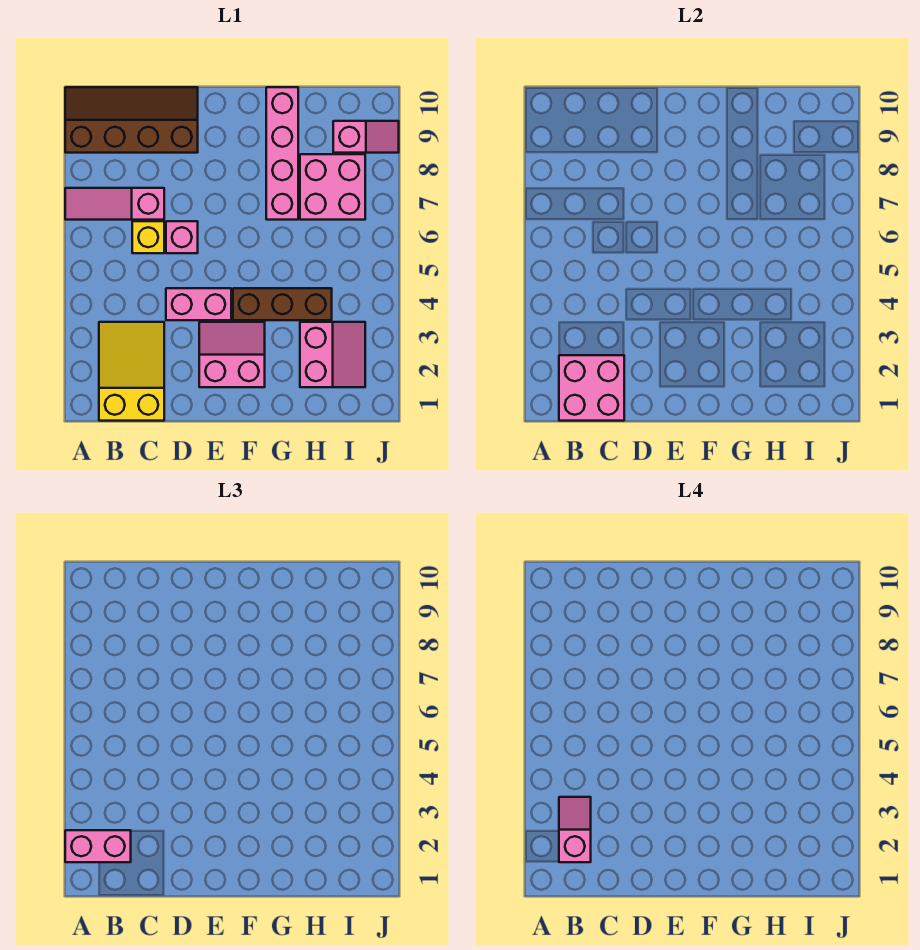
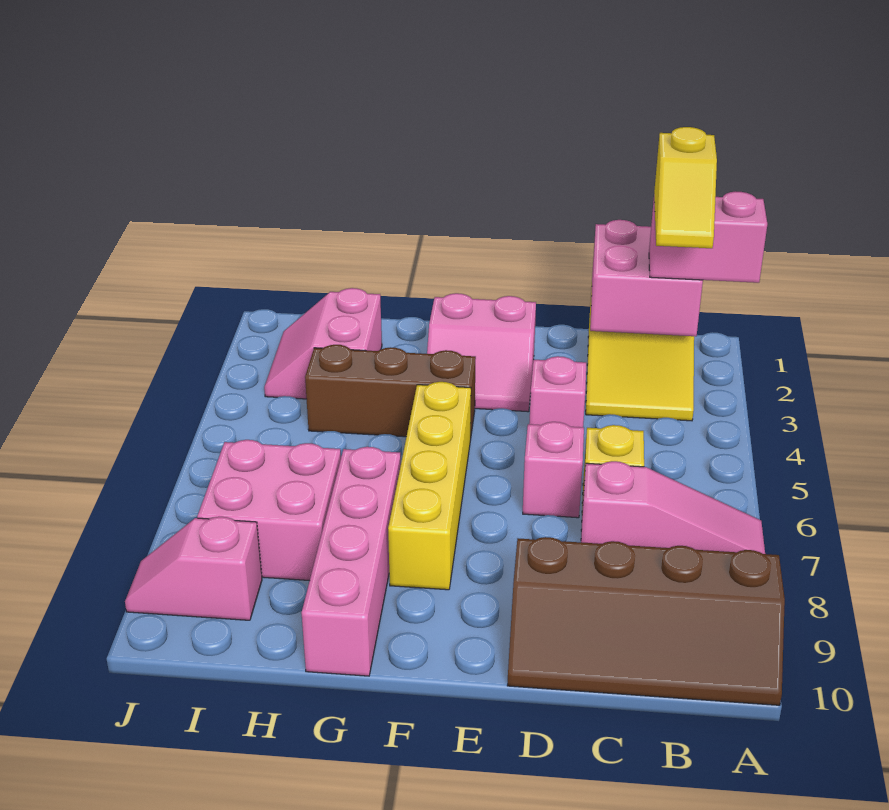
pink 1x2 slope [559,797,591,862] -> yellow 1x2 slope [654,127,717,248]
pink 1x2 brick [166,288,231,320] -> pink 1x1 brick [529,356,586,427]
none -> yellow 1x4 brick [388,382,471,590]

